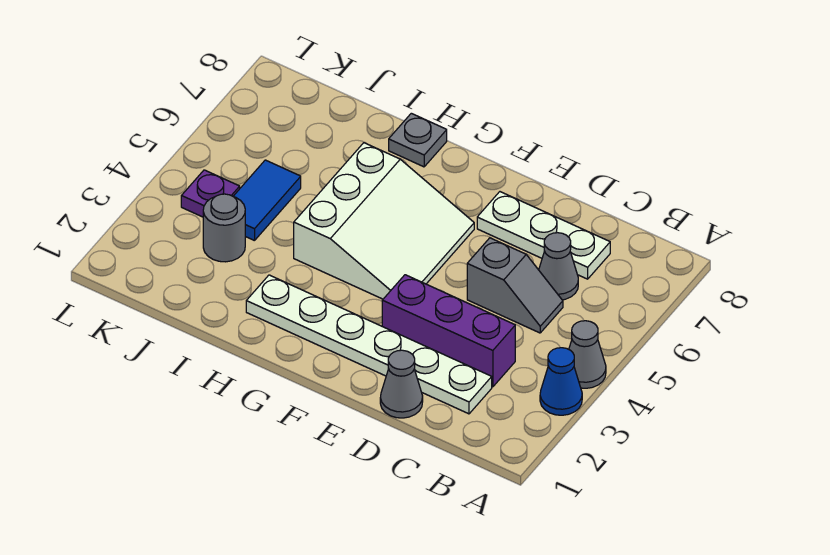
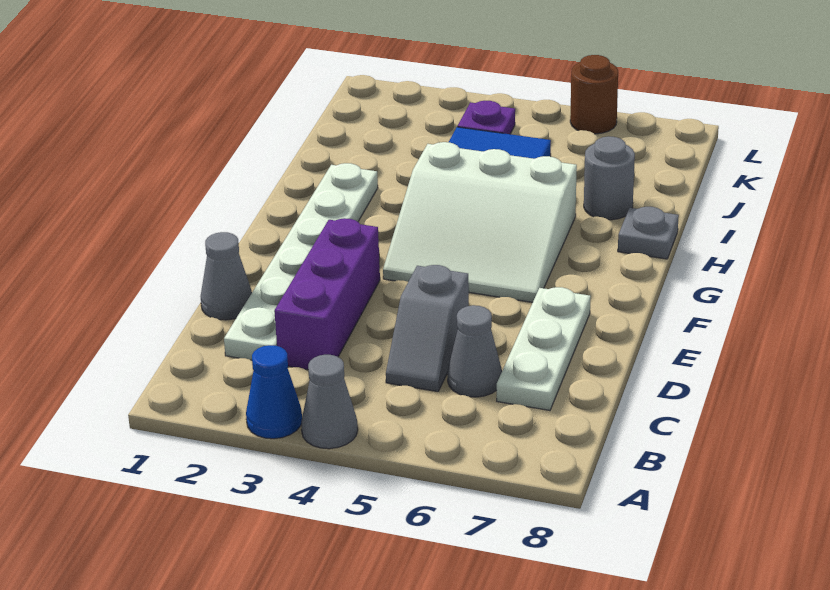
grey 1x1 round brick [203,194,245,262] -> grey 1x1 round brick moved to [584,136,635,220]
none -> brown 1x1 round brick [570,55,618,134]

